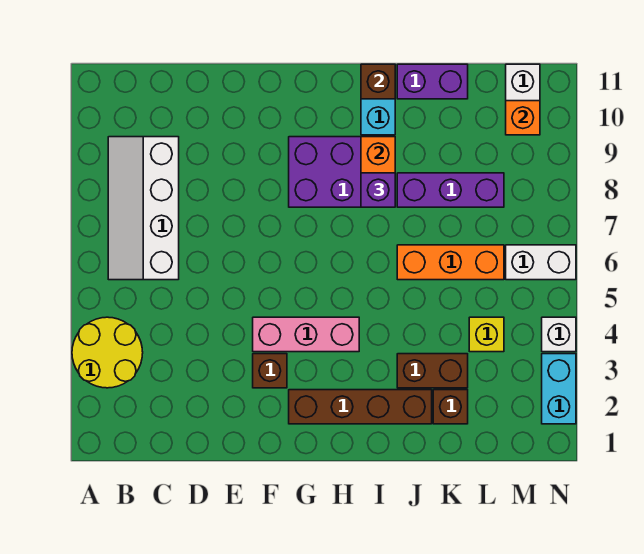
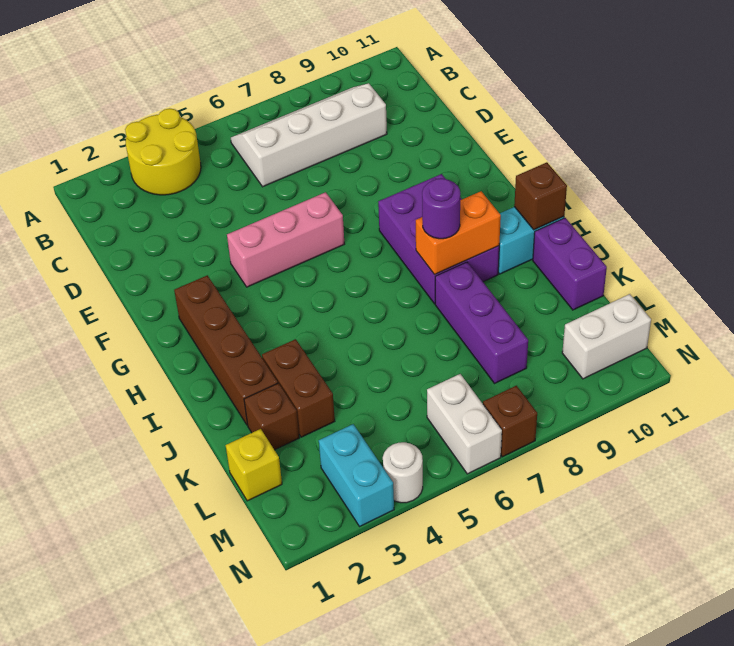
brown 1x1 brick [253,354,287,388] -> brown 1x1 brick moved to [483,386,537,457]
pink 1x3 brick [253,317,359,352] -> pink 1x3 brick turned to [227,192,344,287]
purple 1x1 brick [361,173,395,207] -> purple 1x1 round brick [422,178,460,239]
orange 1x3 brick [397,245,504,280] -> none
yellow 1x1 brick [469,317,504,352] -> yellow 1x1 brick moved to [226,429,282,501]
orange 1x1 brick [506,101,540,135] -> none
cyan 1x2 brick [542,354,576,424] -> cyan 1x2 brick turned to [319,424,394,526]
white 1x1 brick [542,317,576,352] -> white 1x1 round brick [383,442,423,503]

